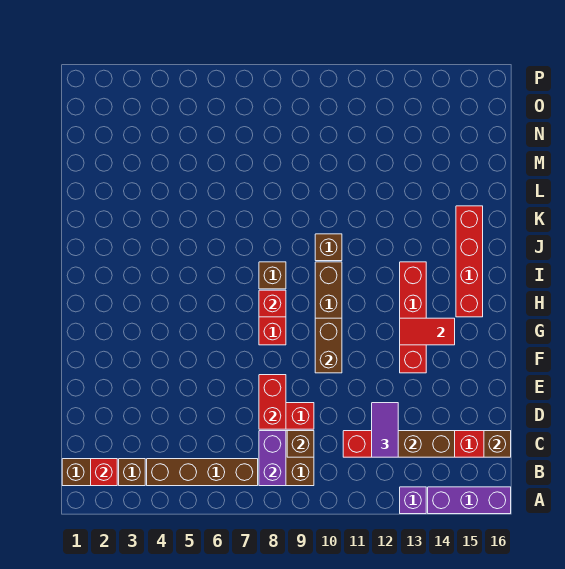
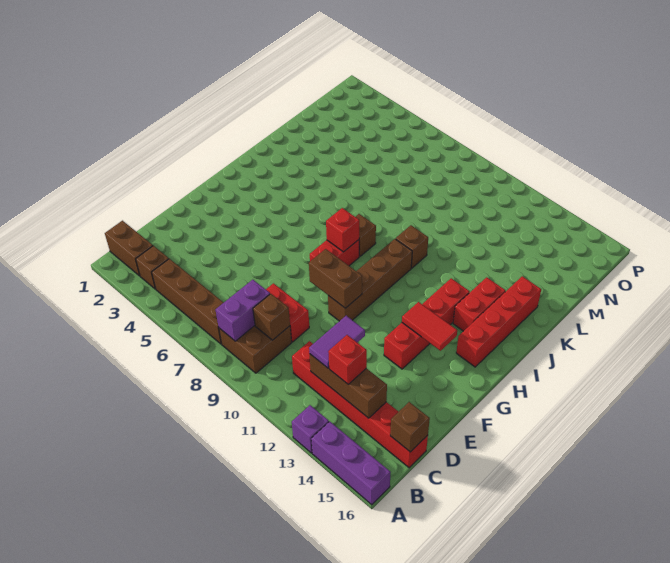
red 1x1 brick [91,459,117,486] -> red 1x1 brick moved to [328,335,367,384]
red 1x2 brick [259,375,286,429] -> red 1x2 brick moved to [453,277,505,331]
brown 1x2 brick [315,318,342,373] -> brown 1x2 brick turned to [309,249,362,308]

